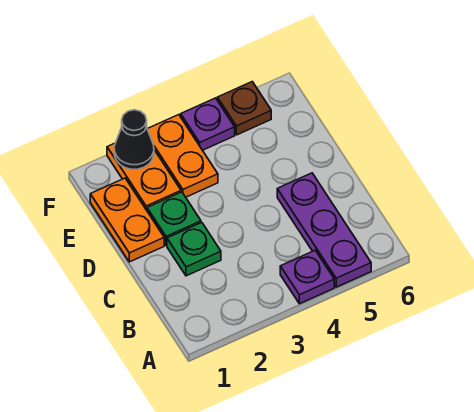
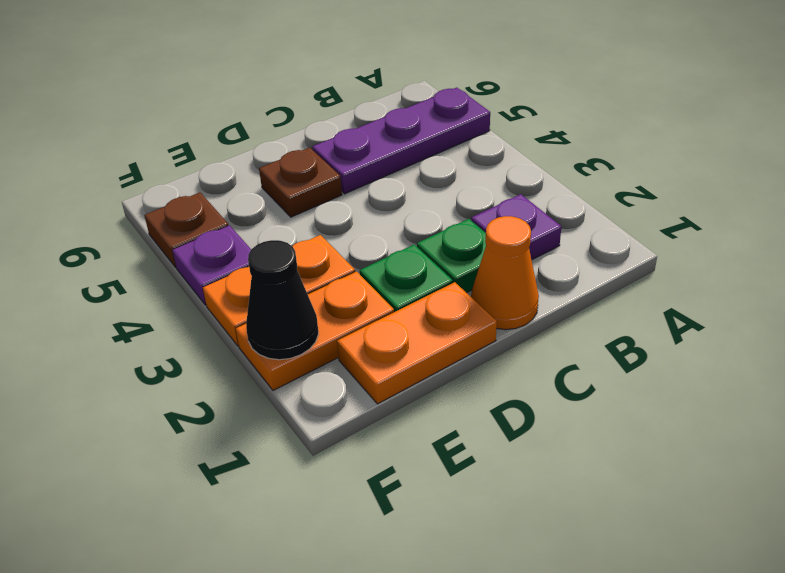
purple 1x1 plate [280,250,334,304] -> purple 1x1 plate moved to [471,194,561,260]
none -> orange 1x1 cone [471,216,539,330]
none -> brown 1x1 plate [259,148,342,217]

